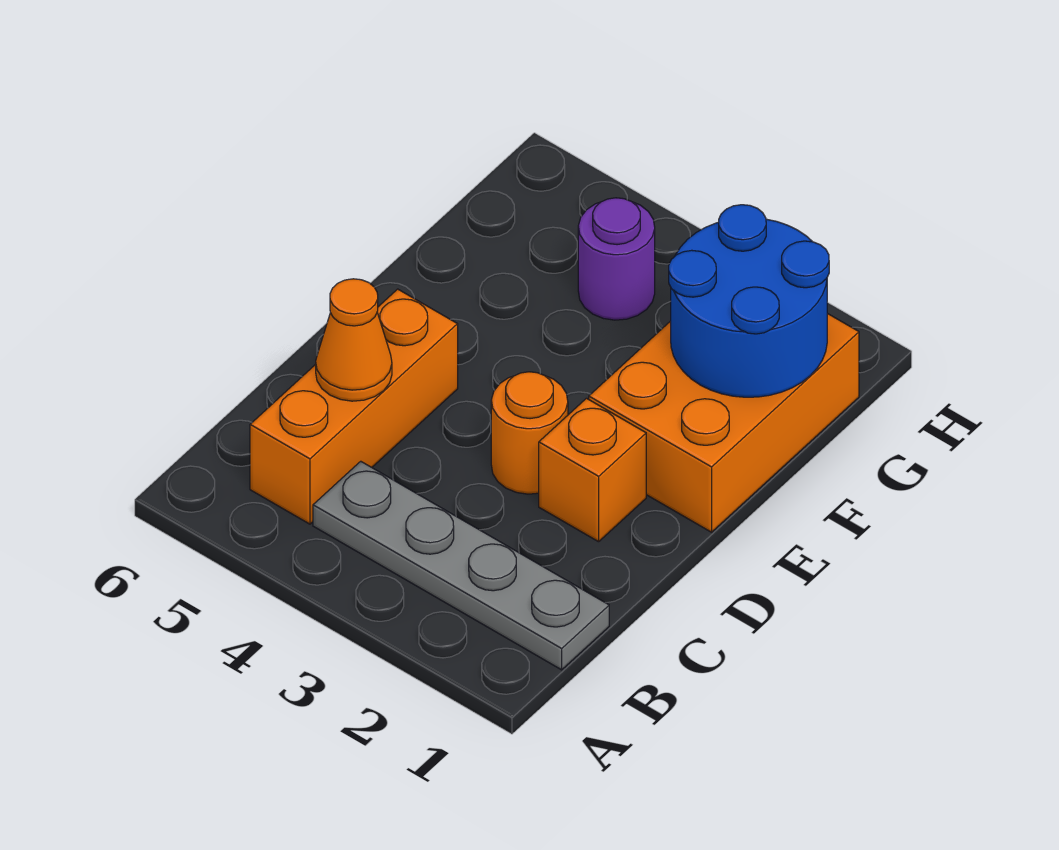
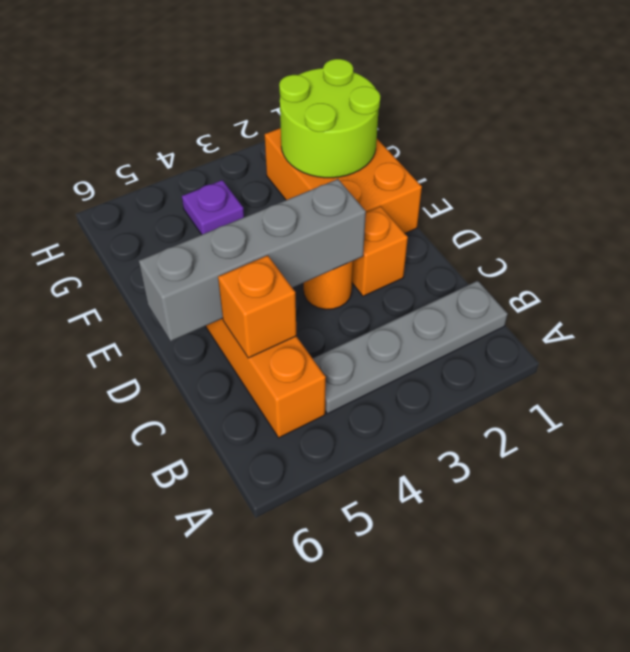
orange 1x1 cone [316,279,392,401] -> orange 1x1 brick [218,255,297,358]
none -> grey 1x4 brick [139,179,366,341]
blue 2x2 round brick [669,205,829,397] -> lime 2x2 round brick [279,59,380,178]
purple 1x1 round brick [578,198,655,320] -> purple 1x1 plate [182,180,244,235]

